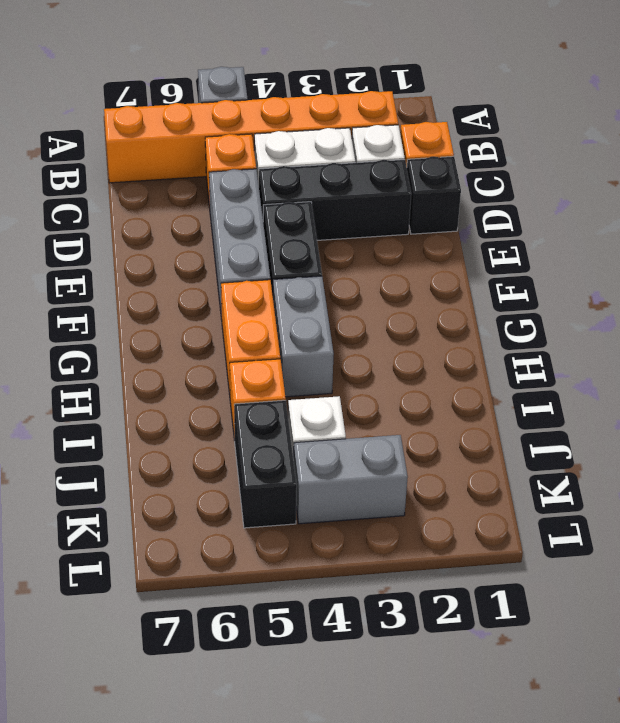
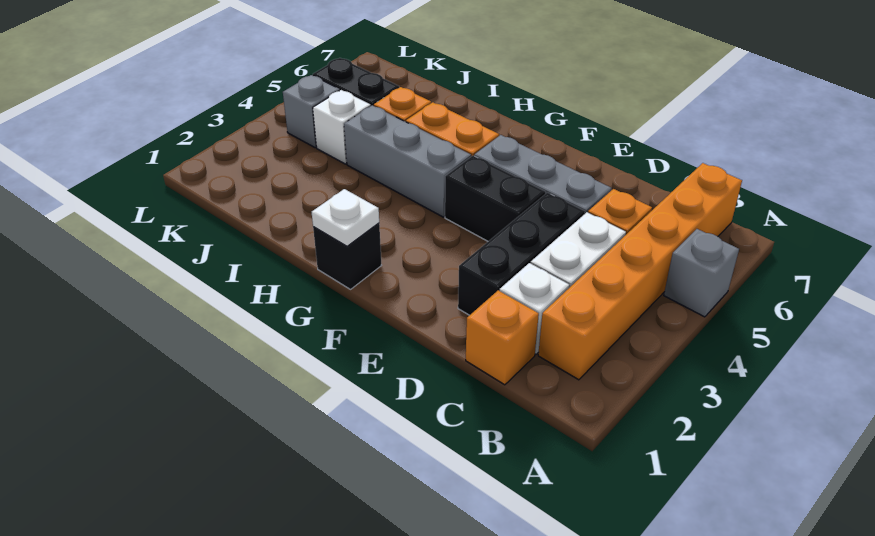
black 1x1 brick [407,156,461,234] -> black 1x1 brick moved to [313,223,382,289]
none -> white 1x1 plate [312,189,379,246]
grey 1x2 brick [273,276,334,397] -> grey 1x3 brick [344,105,471,217]
grey 1x2 brick [294,435,408,524] -> grey 1x1 brick [283,75,340,148]

